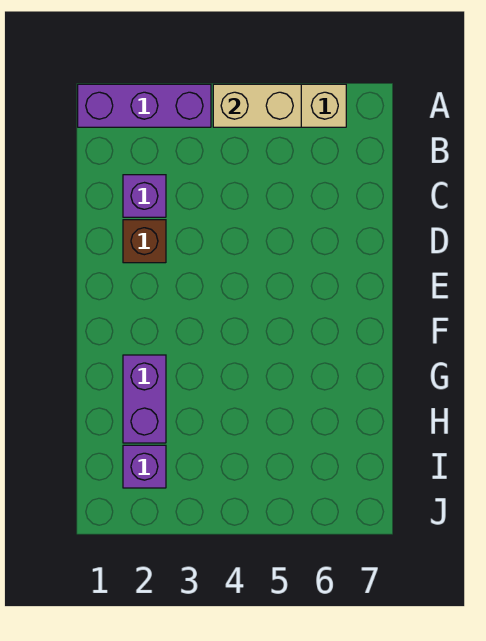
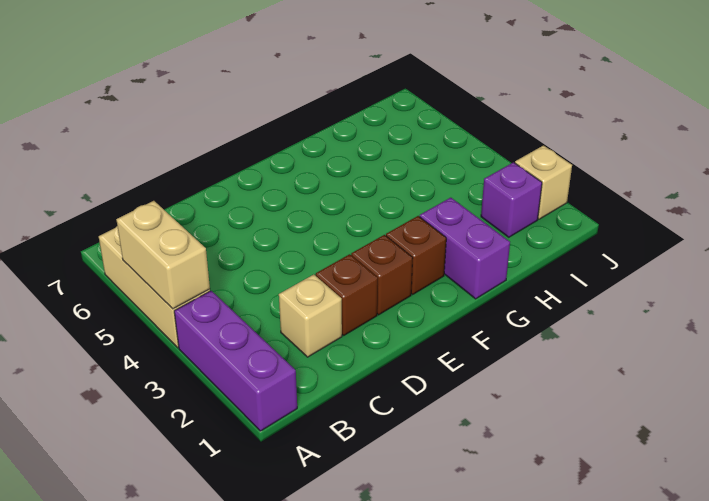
purple 1x1 brick [123,175,166,217] -> tan 1x1 brick [279,274,342,357]
none -> brown 1x1 brick [351,235,413,315]
none -> brown 1x1 brick [386,216,446,294]
purple 1x2 brick [123,355,166,443] -> purple 1x2 brick turned to [420,198,510,299]
none -> tan 1x1 brick [515,146,572,219]

